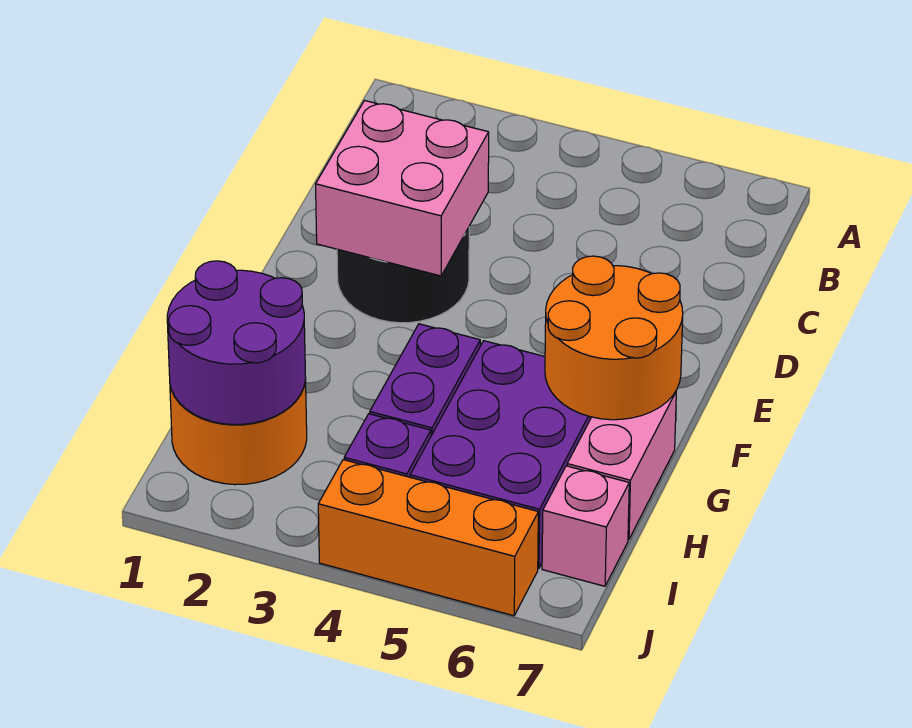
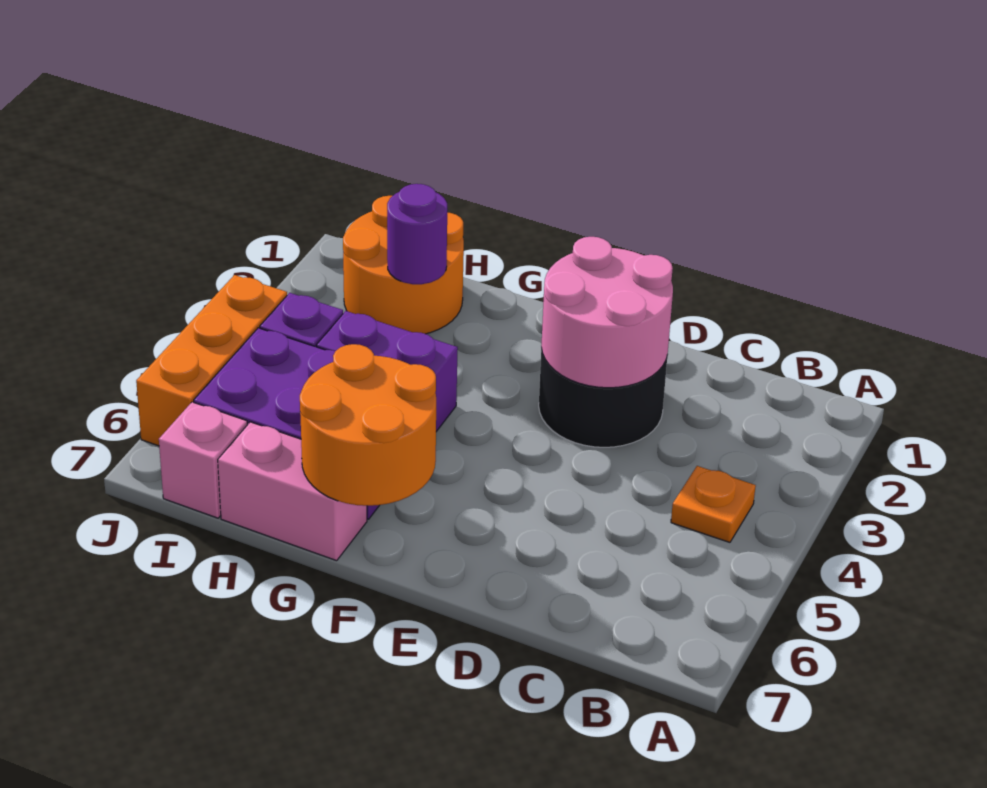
none -> orange 1x1 plate [671,466,756,542]
pink 2x2 brick [316,101,489,276] -> pink 2x2 round brick [541,237,673,388]
purple 2x2 round brick [167,261,306,425] -> purple 1x1 round brick [387,184,447,284]

